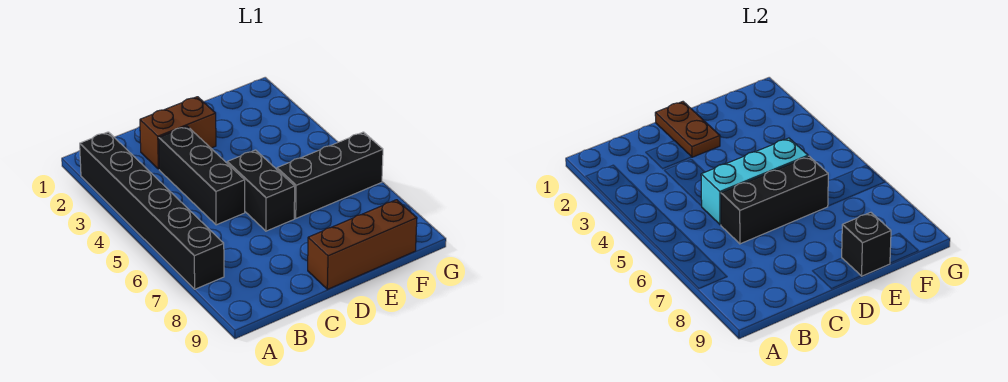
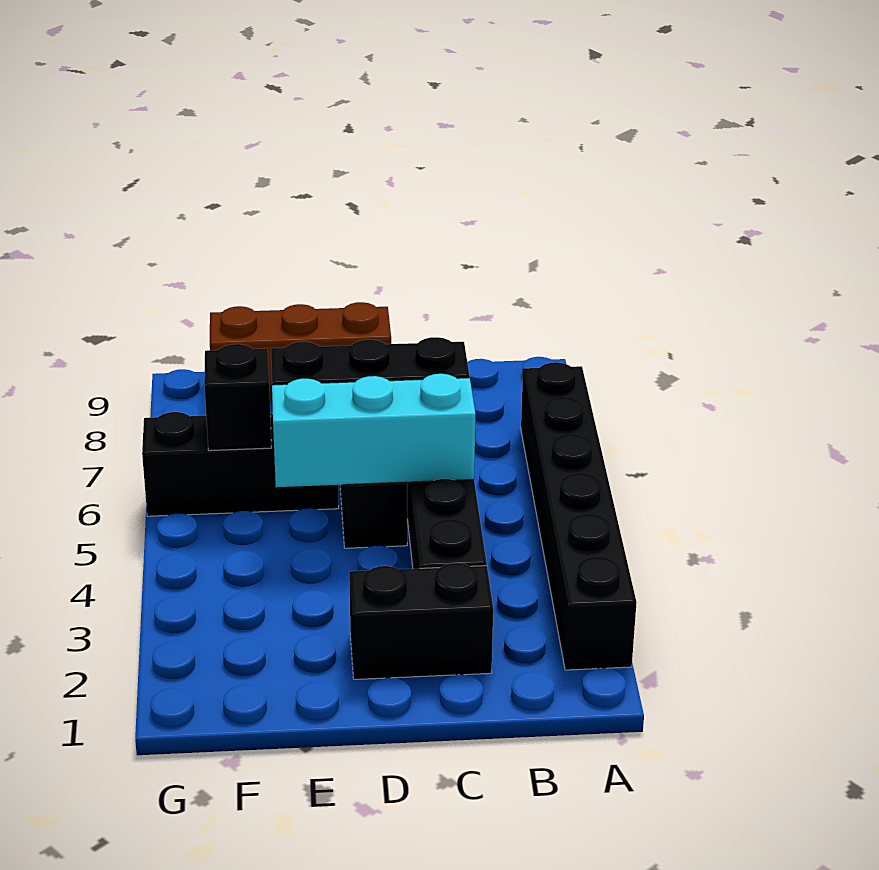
brown 1x2 brick [140,97,216,169] -> black 1x2 brick [349,563,493,679]
brown 1x2 plate [655,102,720,157] -> none
black 1x1 brick [842,212,891,276] -> black 1x1 brick moved to [204,344,271,451]

